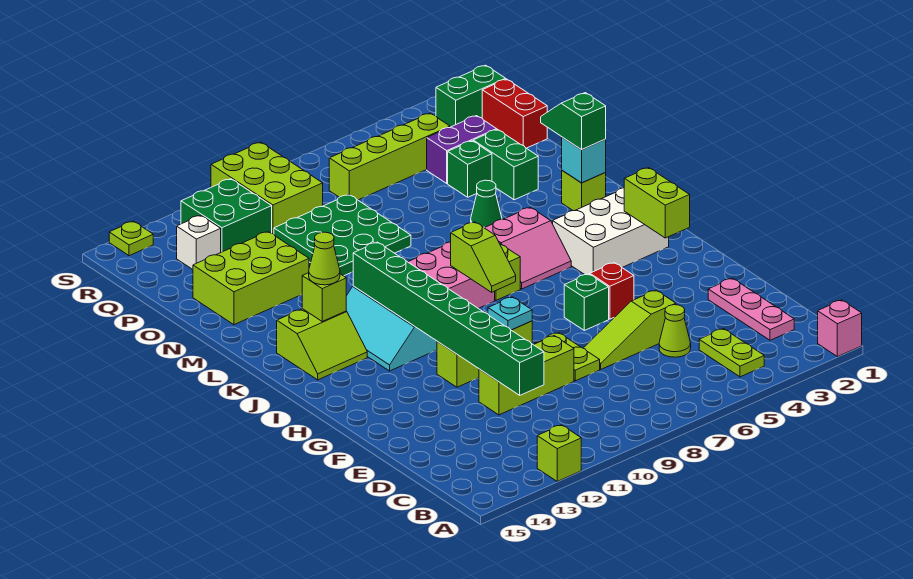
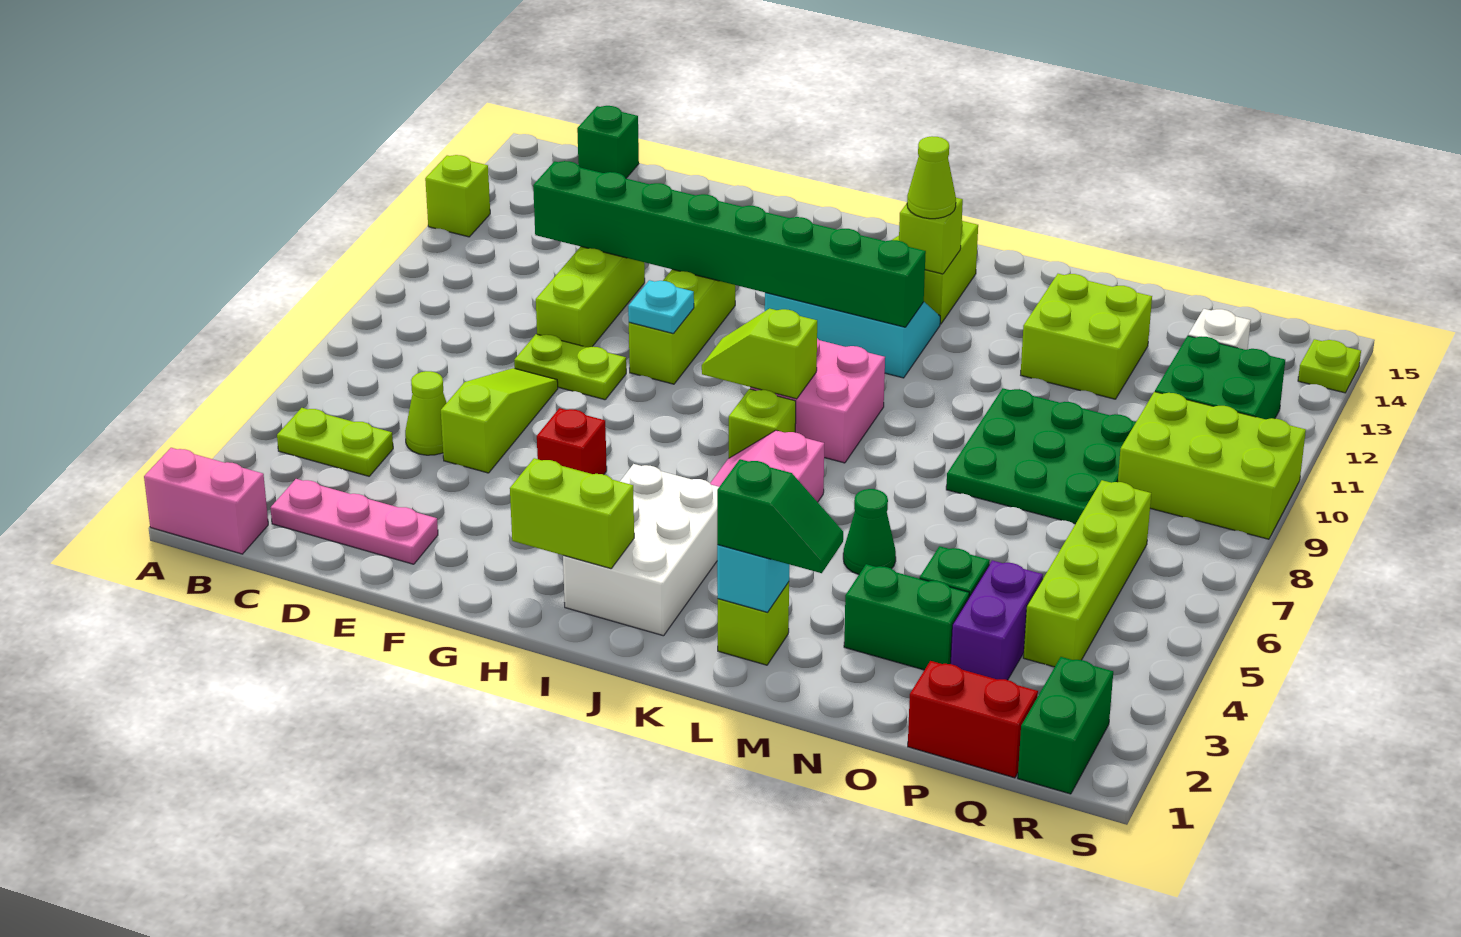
pink 1x1 brick [818,300,862,357] -> pink 1x2 brick [144,448,268,554]
green 1x1 brick [564,274,609,330] -> green 1x1 brick moved to [577,106,639,178]
lime 2x3 brick [193,232,309,325] -> lime 2x2 brick [1021,274,1152,399]

